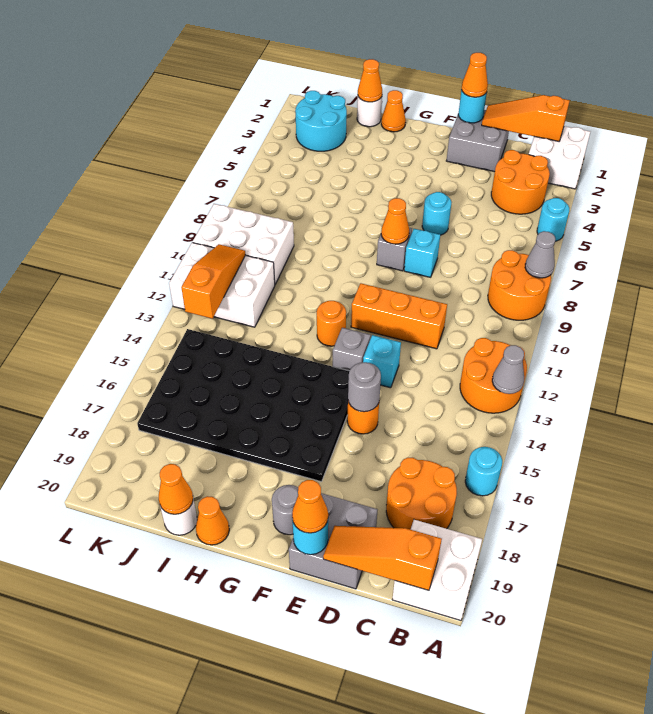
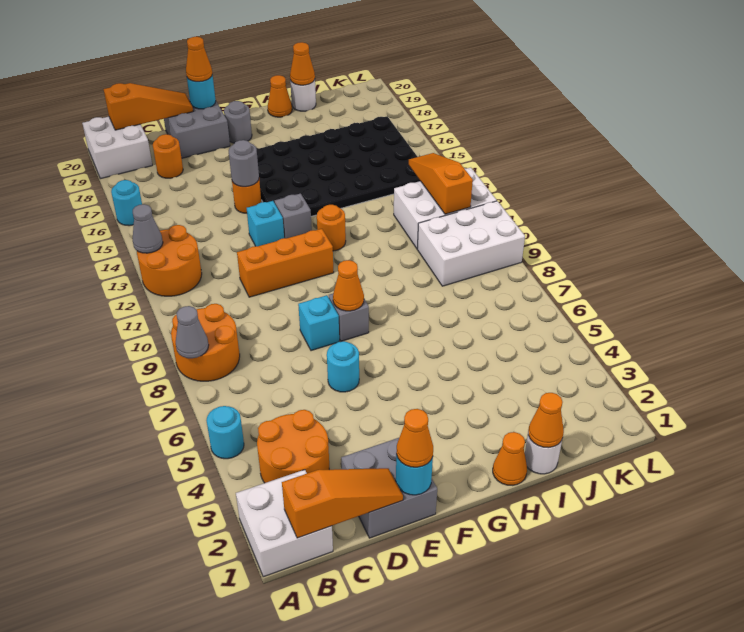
orange 2x2 round brick [386,458,457,530] -> orange 1x1 round brick [153,134,183,178]
cyan 2x2 round brick [295,91,347,151] -> none
orange 1x3 slope [181,244,245,319] -> orange 1x3 slope turned to [409,153,473,214]

